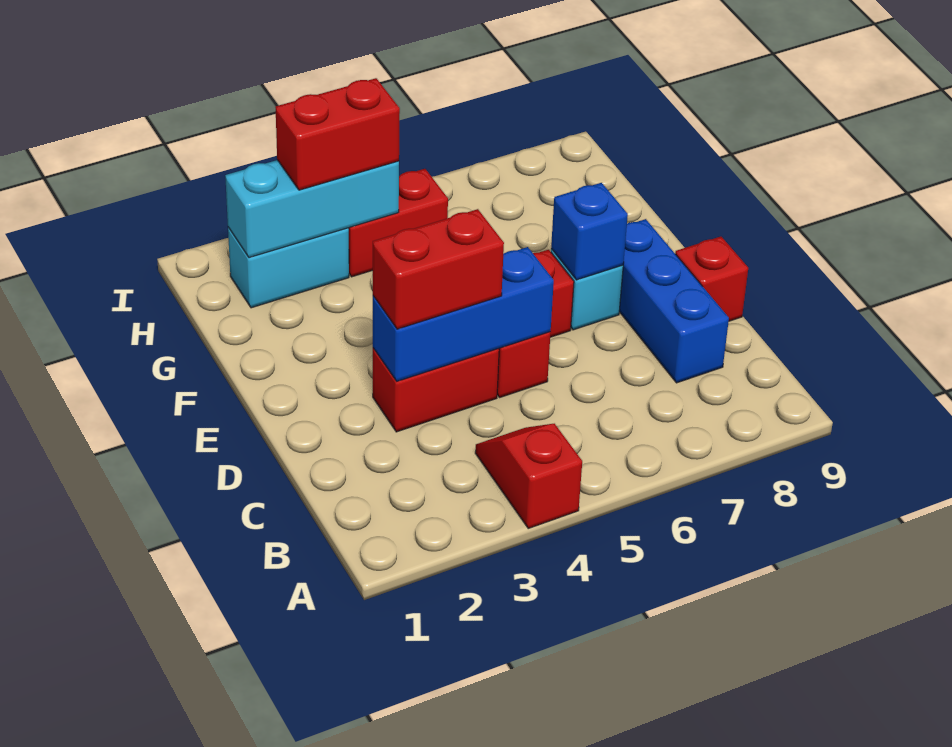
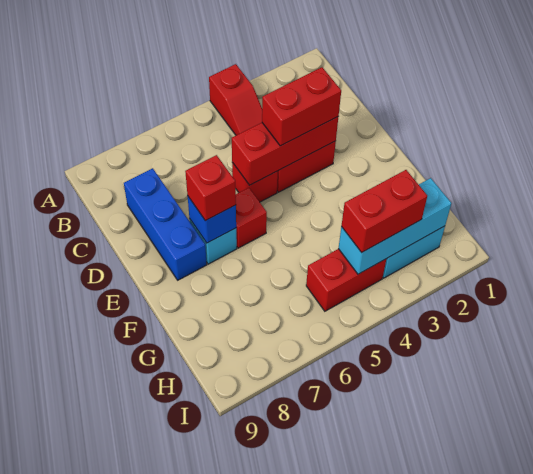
blue 1x3 brick [373,247,554,381] -> red 1x3 brick [232,117,338,185]
red 1x1 brick [675,237,748,321] -> red 1x1 brick moved to [185,155,236,221]

